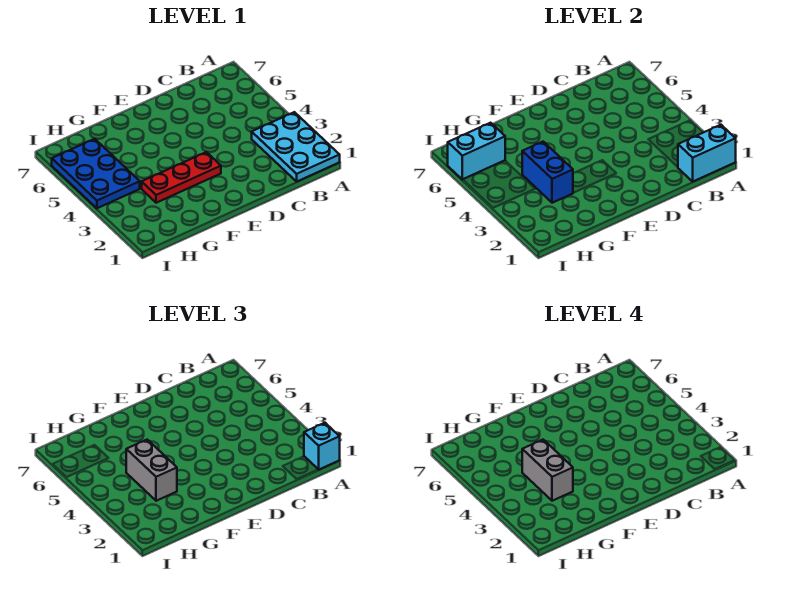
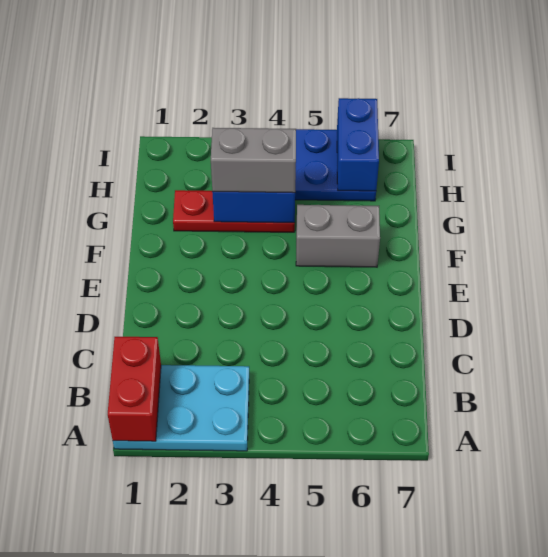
cyan 1x2 brick [678,125,736,181] -> red 1x2 brick [108,337,161,441]
cyan 1x1 brick [304,423,340,470] -> none
red 1x3 plate [142,152,221,203] -> red 1x3 plate turned to [173,190,295,232]
grey 1x2 brick [522,440,573,501] -> grey 1x2 brick moved to [296,205,380,267]
cyan 1x2 brick [448,123,505,180] -> blue 1x2 brick [337,98,379,191]

